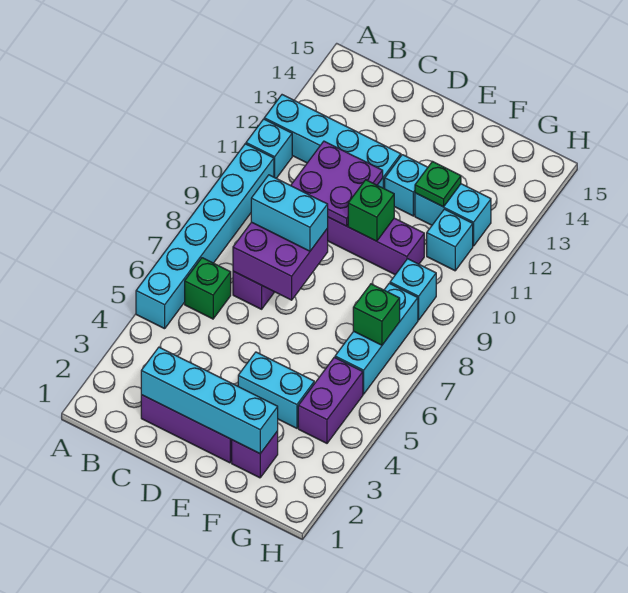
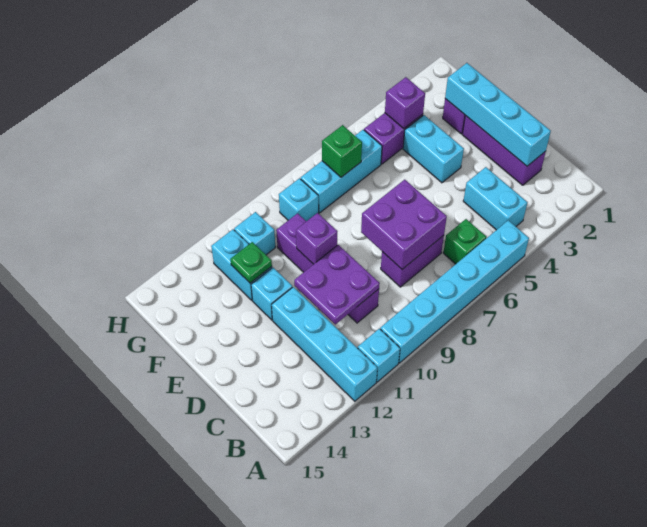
cyan 1x2 brick [251,175,328,251] -> cyan 1x2 brick moved to [463,167,527,230]
green 1x1 brick [348,180,394,241] -> purple 1x1 brick [296,213,338,264]
none -> purple 1x1 brick [385,77,425,128]

